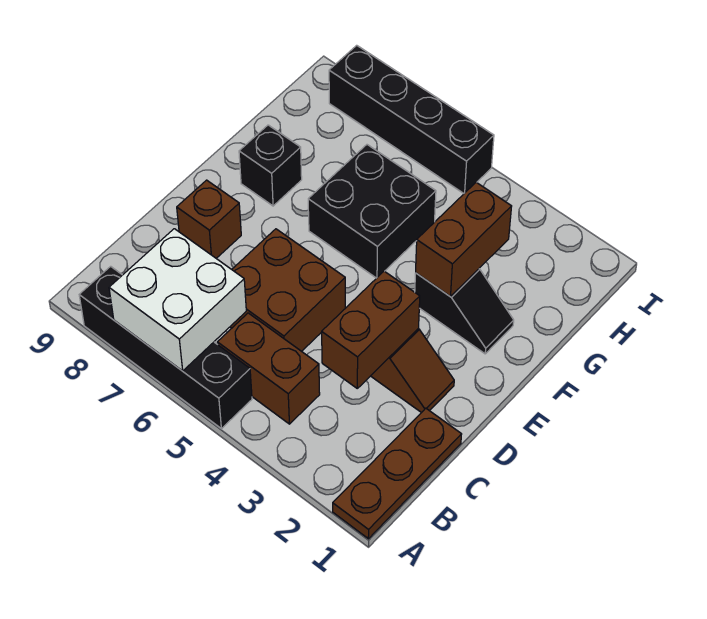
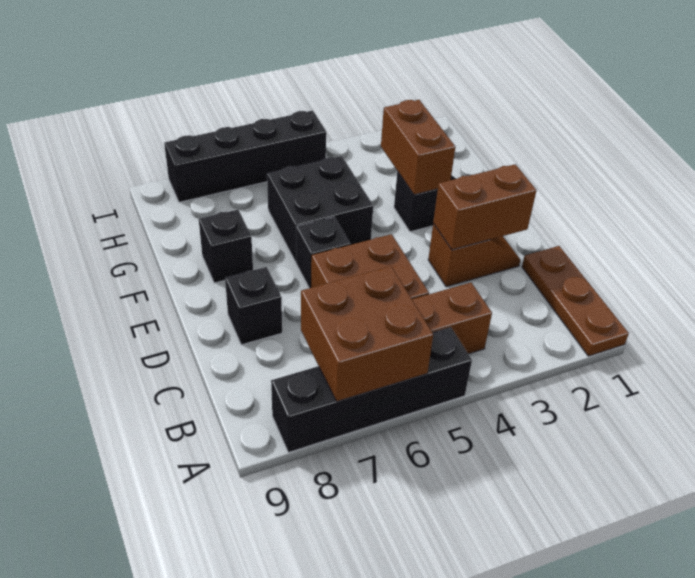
white 2x2 brick [109,229,246,371] -> brown 2x2 brick [301,266,433,401]
brown 1x2 brick [322,271,420,388] -> brown 1x2 brick turned to [433,164,537,250]
brown 1x1 brick [177,180,241,258] -> black 1x1 brick [225,267,282,345]
none -> black 1x1 brick [296,217,350,288]

